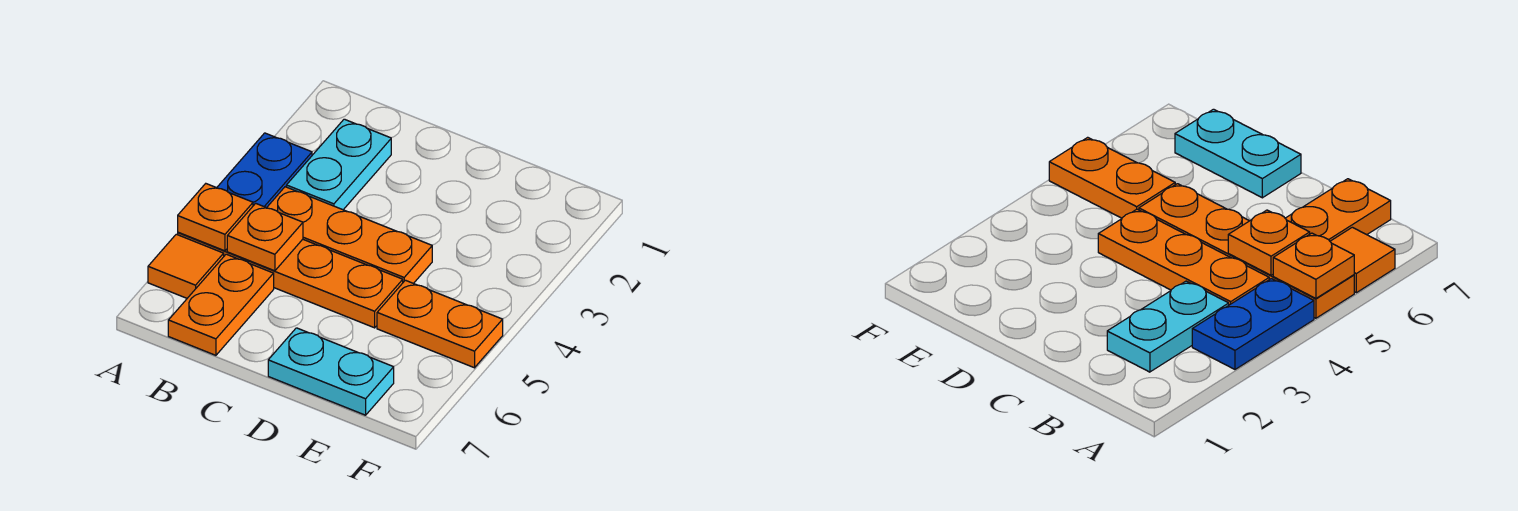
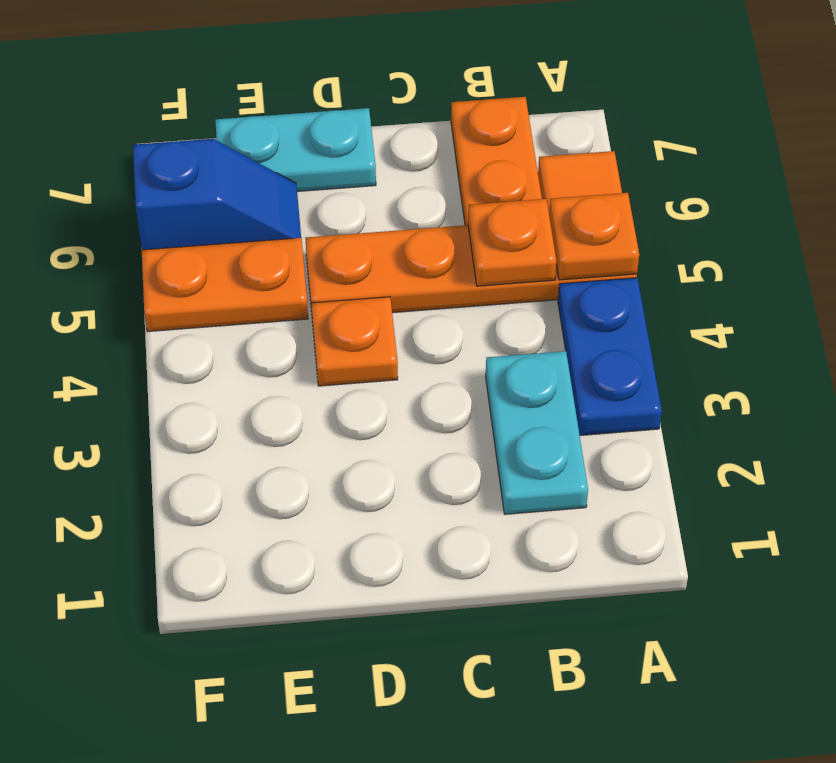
orange 1x3 plate [267,187,432,284] -> orange 1x1 plate [311,297,398,386]
none -> blue 1x2 slope [133,139,301,250]

